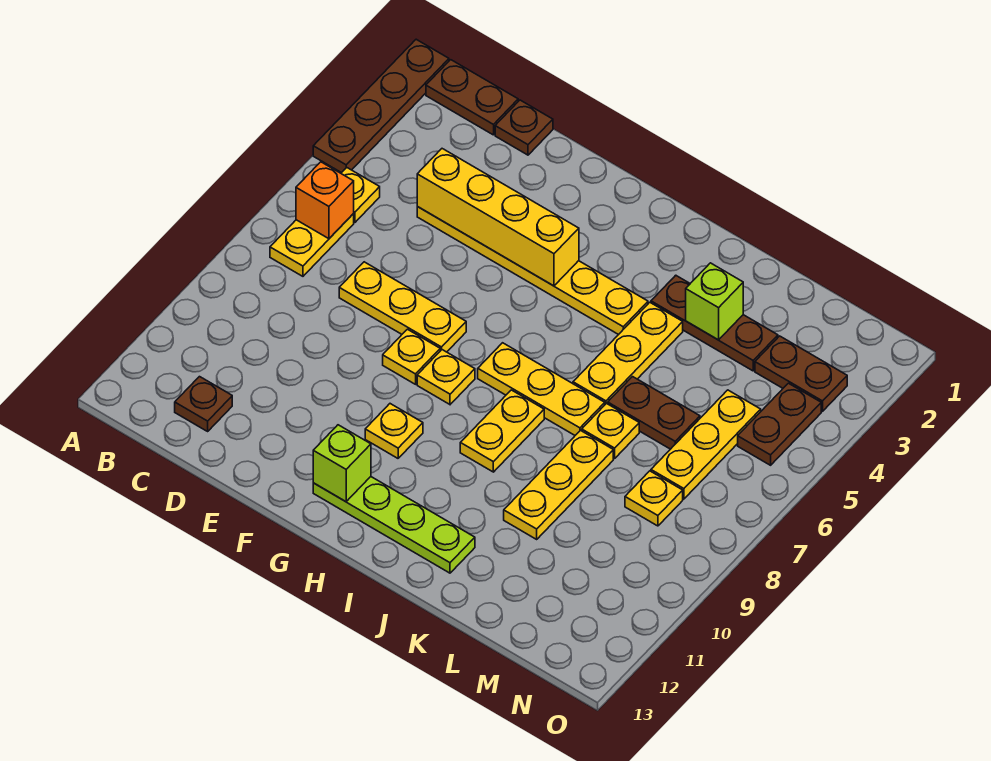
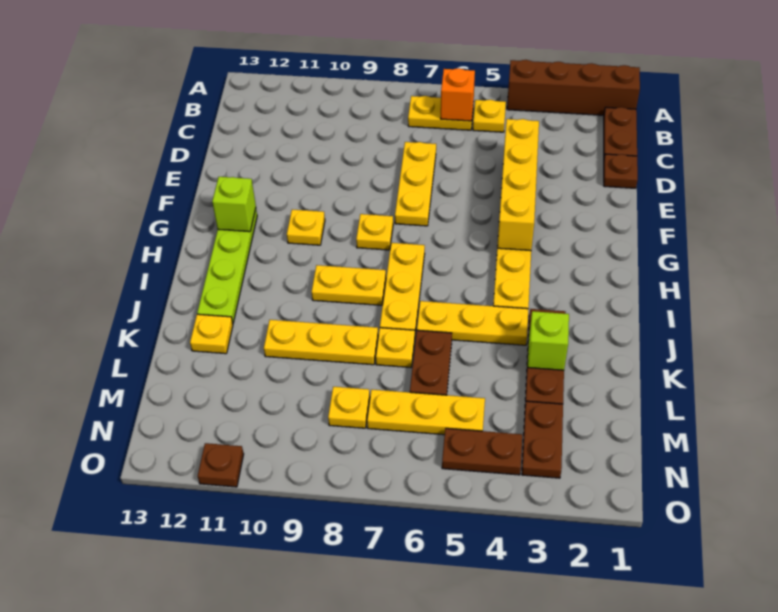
brown 1x4 plate [313,39,449,173] -> brown 1x4 brick [507,60,640,115]
brown 1x1 plate [175,377,232,431] -> brown 1x1 plate moved to [198,443,244,487]
yellow 1x1 plate [383,329,440,384] -> yellow 1x1 plate moved to [190,314,233,354]

